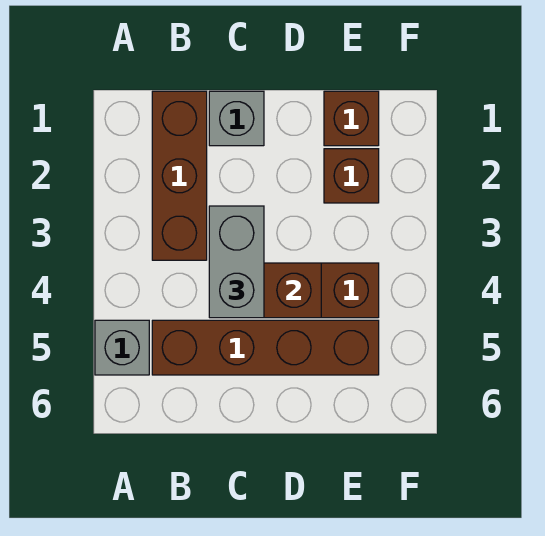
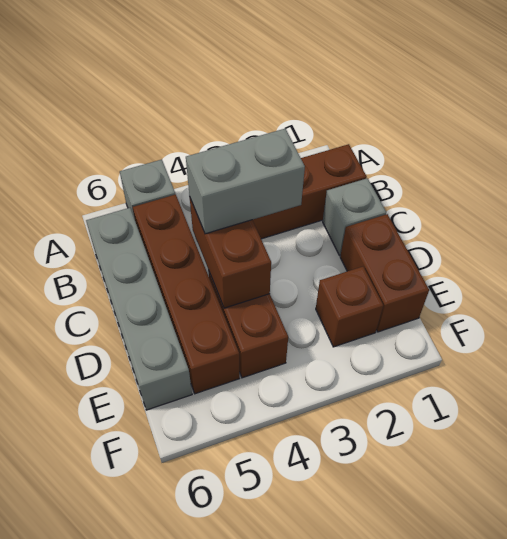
none -> grey 1x4 brick [86,208,192,410]
brown 1x1 brick [324,91,379,146] -> brown 1x2 brick [340,214,429,332]

